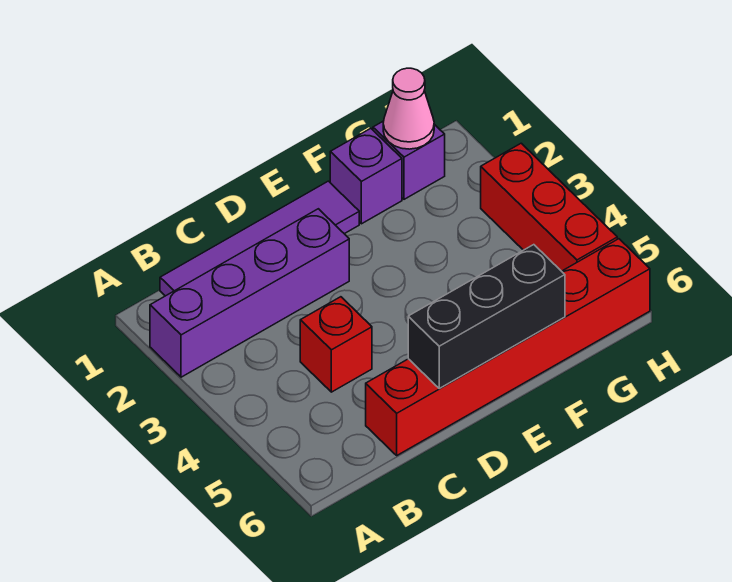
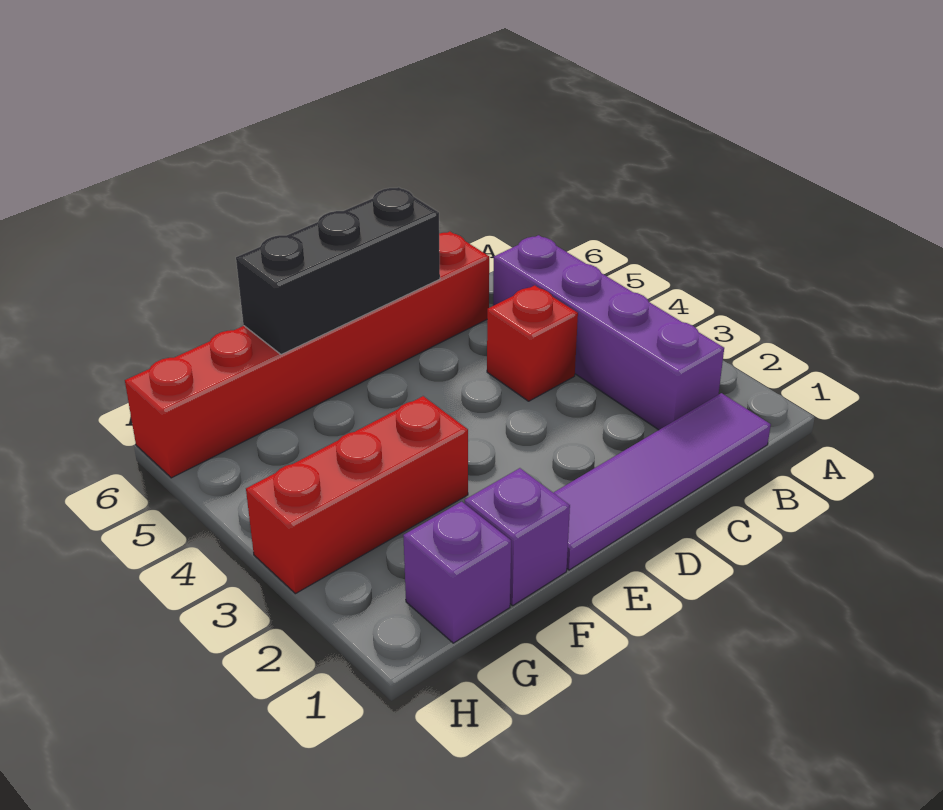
purple 1x4 brick [150,209,349,377] -> purple 1x4 brick turned to [493,235,724,430]
pink 1x1 cone [383,68,434,149] -> none
red 1x3 brick [481,143,617,271] -> red 1x3 brick turned to [246,396,468,594]

